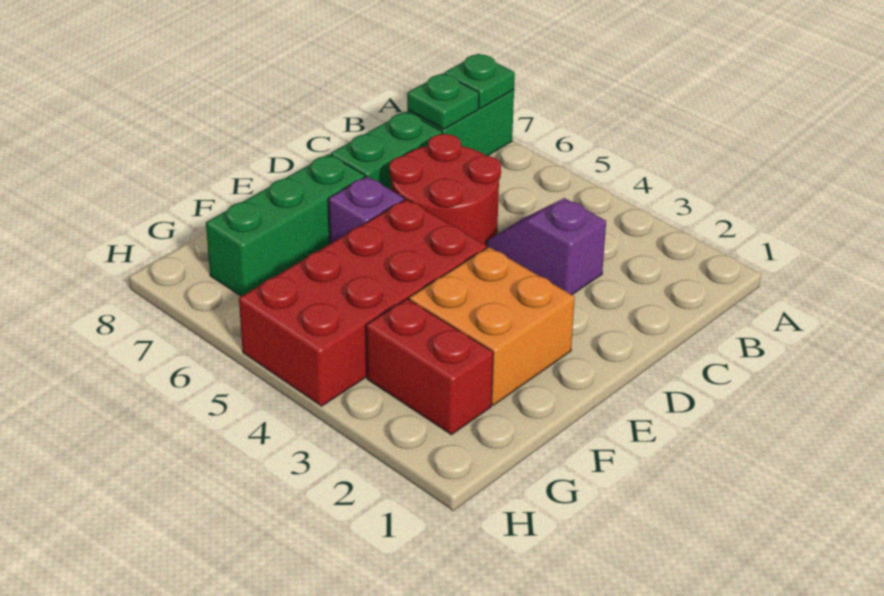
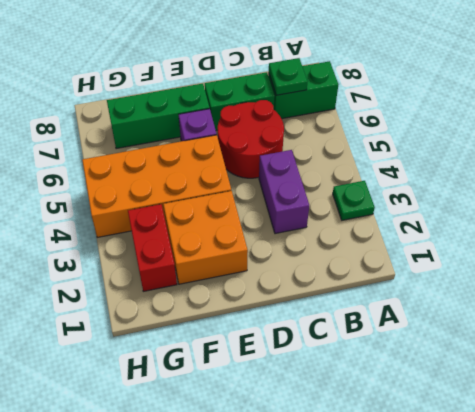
green 1x1 plate [444,54,515,108] -> green 1x1 plate moved to [333,181,375,220]
purple 1x2 slope [486,198,606,295] -> purple 1x2 brick [259,150,309,234]
red 2x4 brick [239,199,487,406] -> orange 2x4 brick [82,135,231,237]

